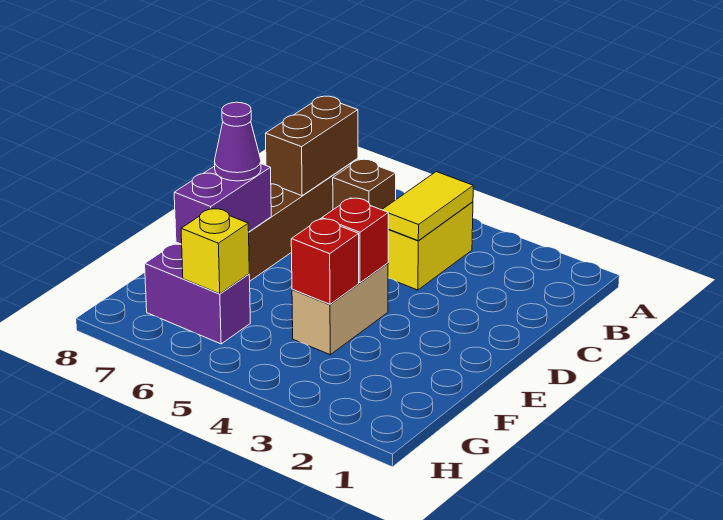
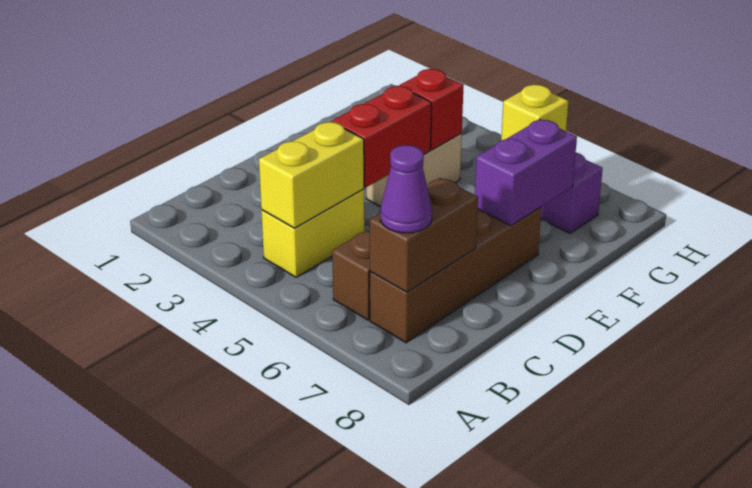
yellow 1x2 tile [382,172,473,241] -> yellow 1x2 brick [259,122,364,228]
red 1x1 brick [322,198,388,283] -> red 1x2 brick [332,86,431,188]
purple 1x1 cone [215,102,261,181] -> purple 1x1 cone moved to [381,145,432,233]

